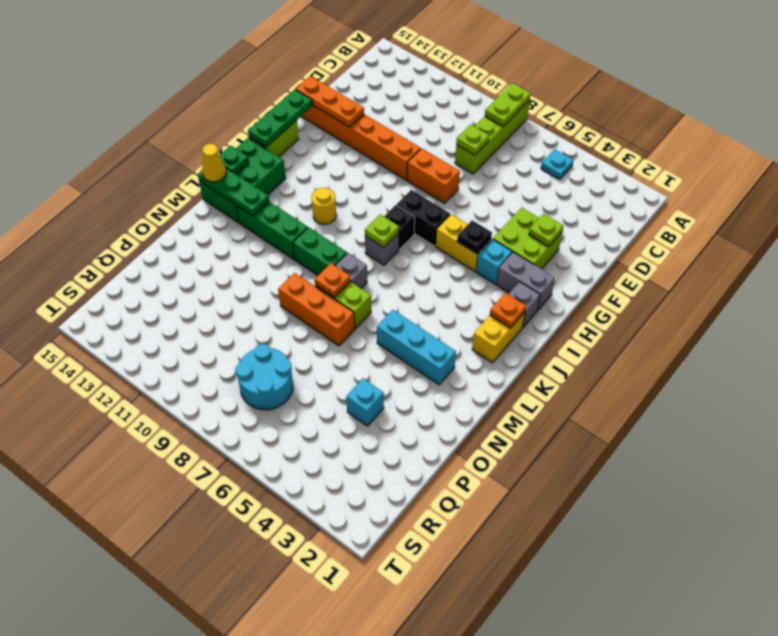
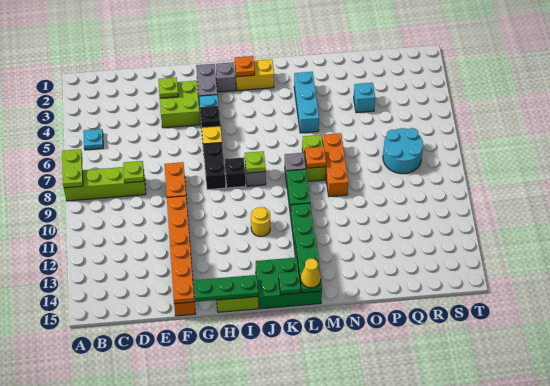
lime 1x2 plate [485,83,531,126] -> lime 1x2 plate turned to [62,149,83,188]

